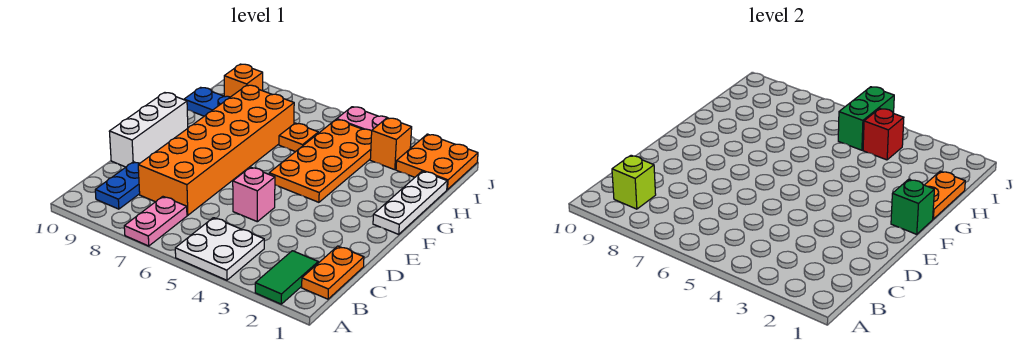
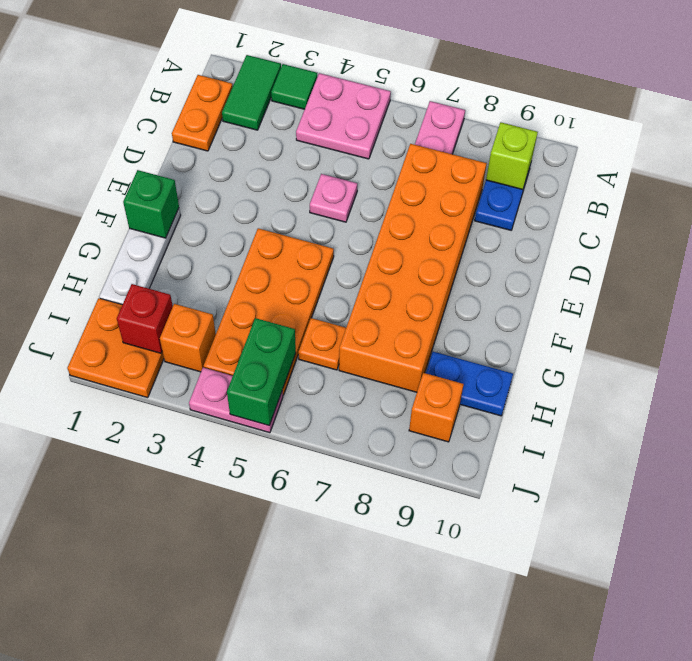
none -> green 1x1 tile [271,64,317,109]
white 2x2 plate [175,218,264,280] -> pink 2x2 plate [296,73,391,159]
pink 1x1 brick [233,167,275,222] -> pink 1x1 plate [310,174,357,222]
white 1x3 brick [109,93,188,167] -> none
orange 1x2 plate [925,171,965,219] -> none
red 1x1 brick [863,109,904,160] -> red 1x1 brick moved to [117,284,173,353]

